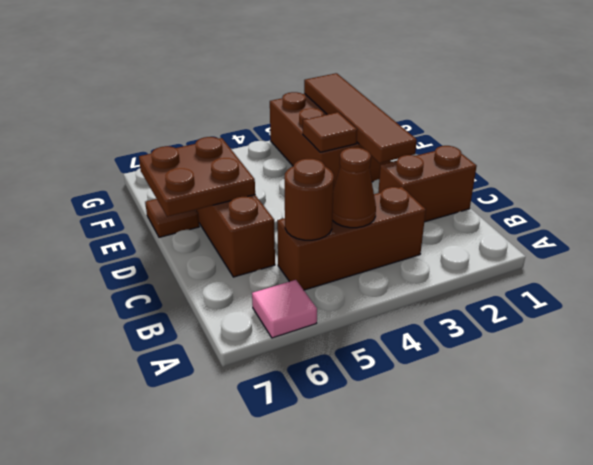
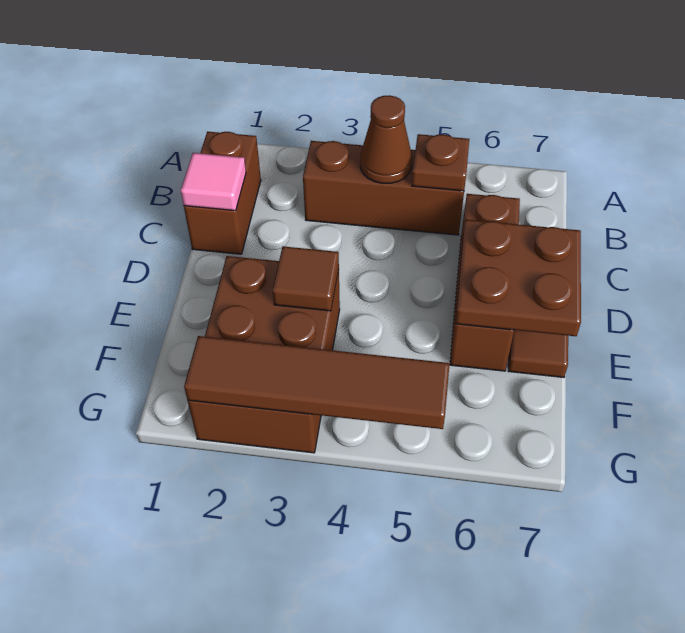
pink 1x1 tile [252,280,317,338] -> pink 1x1 tile moved to [181,153,246,211]
brown 1x1 round brick [284,159,334,240] -> brown 1x1 plate [412,134,469,191]
brown 1x2 brick [378,146,477,222] -> brown 1x2 brick turned to [184,132,261,254]
brown 1x4 tile [304,73,417,163] -> brown 1x4 tile turned to [184,336,450,429]

